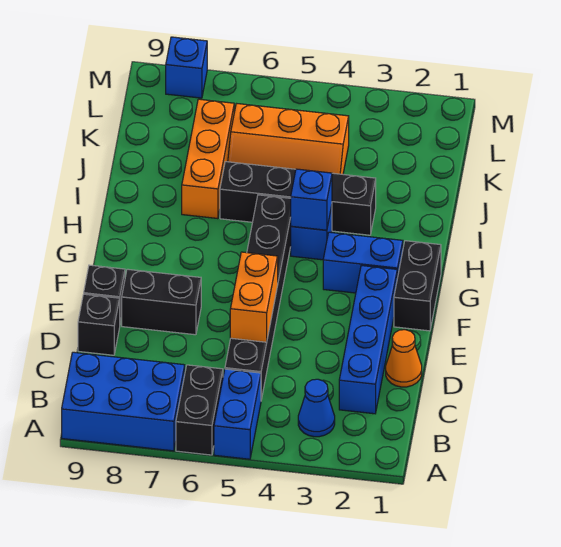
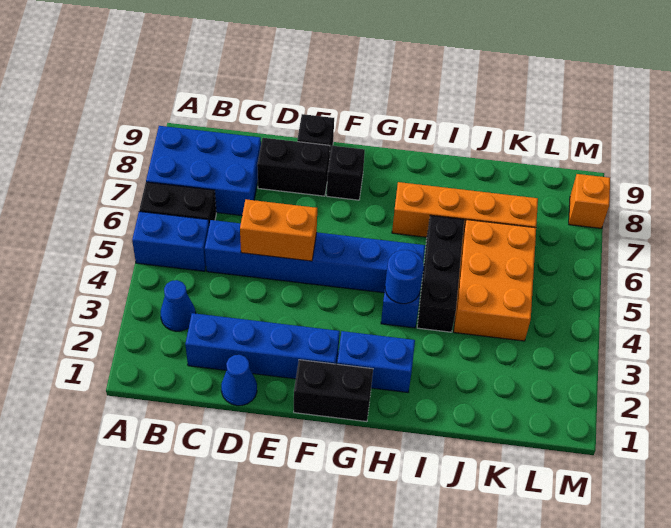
blue 2x3 brick [62,352,185,451] -> blue 2x3 brick turned to [146,126,261,216]
black 1x6 brick [225,195,291,400] -> blue 1x6 brick [205,220,425,293]
orange 1x1 cone [386,330,422,387] -> blue 1x1 cone [221,355,257,406]
black 1x1 brick [78,294,120,355] -> black 1x1 brick moved to [327,146,365,200]
black 1x2 brick [122,269,201,335] -> black 1x2 brick turned to [257,138,330,196]
blue 1x2 brick [323,232,403,293] -> blue 1x2 brick turned to [337,331,415,392]
blue 1x1 brick [291,169,332,230] -> blue 1x1 round brick [385,250,424,304]
black 1x4 brick [220,162,376,235] -> black 1x3 brick [417,215,464,332]
orange 1x3 brick [182,99,234,219] -> orange 1x4 brick [392,182,538,237]
orange 2x3 slope [228,104,349,174] -> orange 2x3 brick [454,220,536,341]
blue 1x1 brick [166,37,207,98] -> orange 1x1 brick [569,174,610,228]

